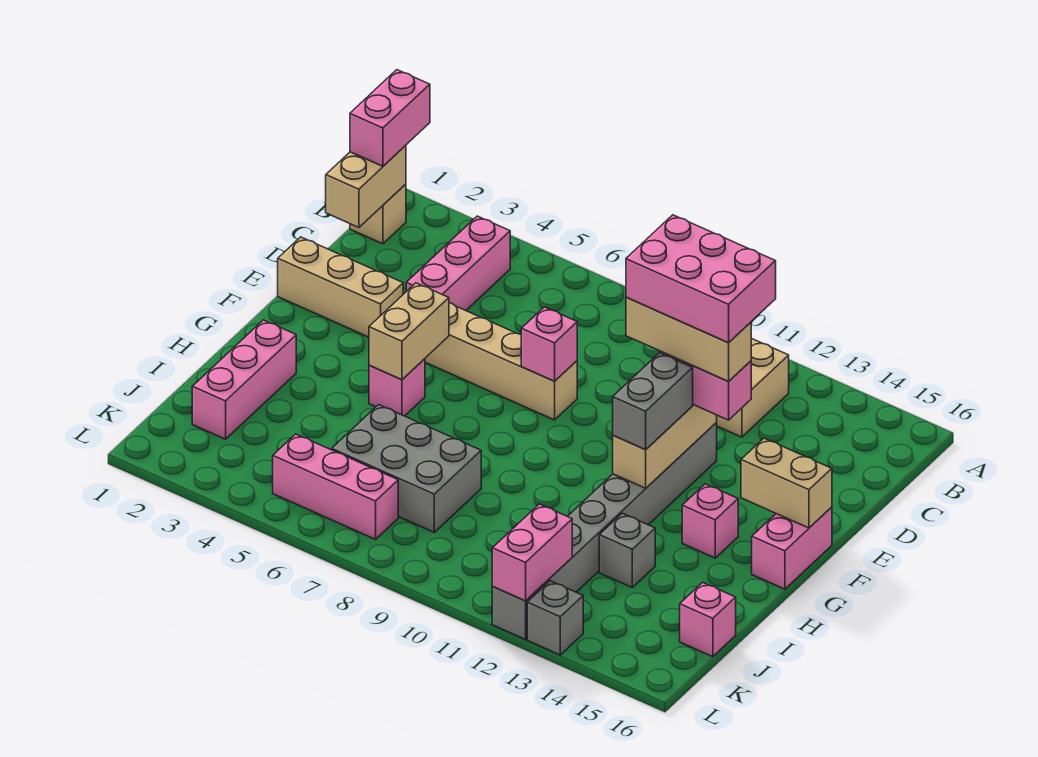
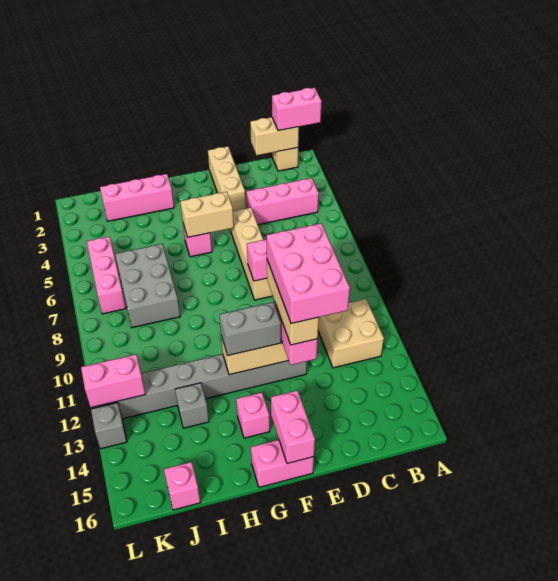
tan 1x2 brick [741,438,832,528] -> pink 1x2 brick [271,390,315,464]

